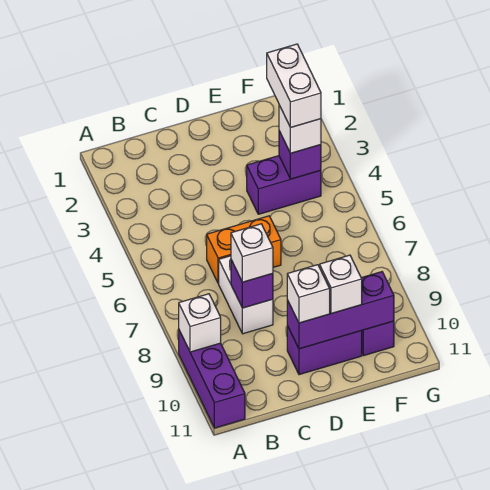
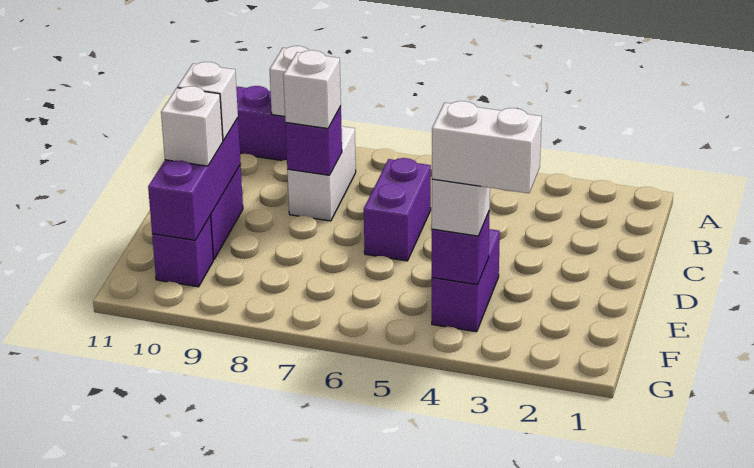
orange 1x2 brick [207,216,281,284] -> purple 1x2 brick [364,158,431,261]
white 1x2 brick [219,256,273,334] -> white 1x2 brick turned to [287,126,356,221]

